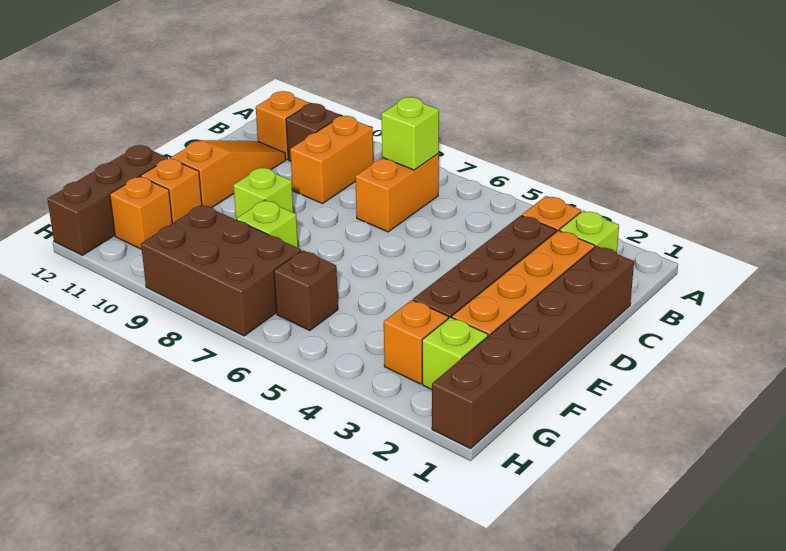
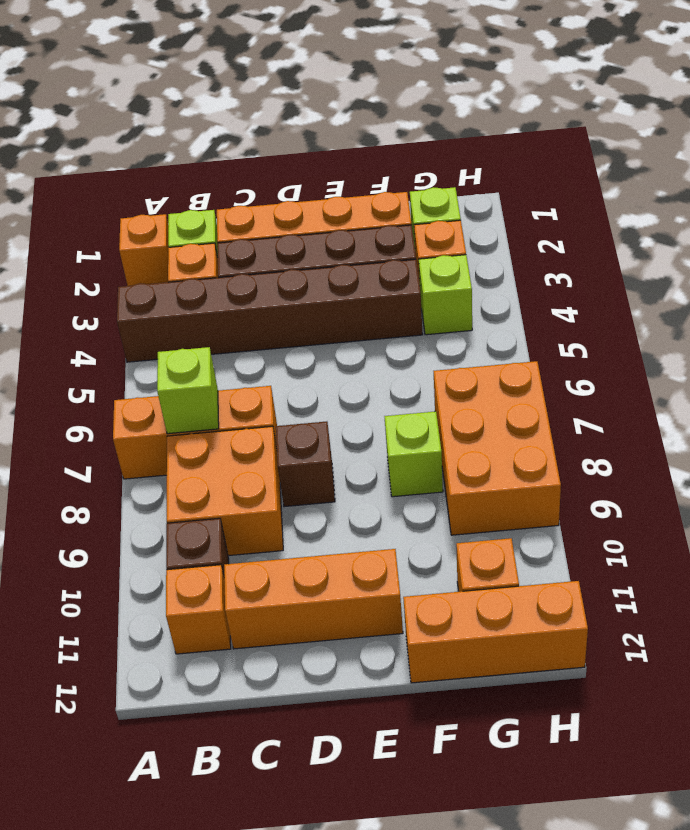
orange 1x2 brick [355,154,439,232] -> orange 1x3 brick [113,386,277,479]
orange 1x2 brick [290,116,373,204] -> orange 2x2 brick [167,426,283,556]
brown 1x6 brick [432,246,634,449] -> brown 1x6 brick moved to [117,259,423,362]
orange 1x3 slope [171,140,286,207] -> orange 1x3 brick [224,549,403,649]
lime 1x1 brick [233,168,293,219] -> lime 1x1 brick moved to [419,255,472,335]
orange 1x1 brick [141,158,202,223] -> orange 1x1 brick moved to [119,214,168,286]
brown 1x3 brick [48,145,168,255] -> orange 1x3 brick [403,581,588,683]
brown 1x1 brick [274,250,338,331] -> brown 1x1 brick moved to [276,421,335,507]
brown 2x3 brick [141,205,301,336] -> orange 2x3 brick [434,361,561,535]

